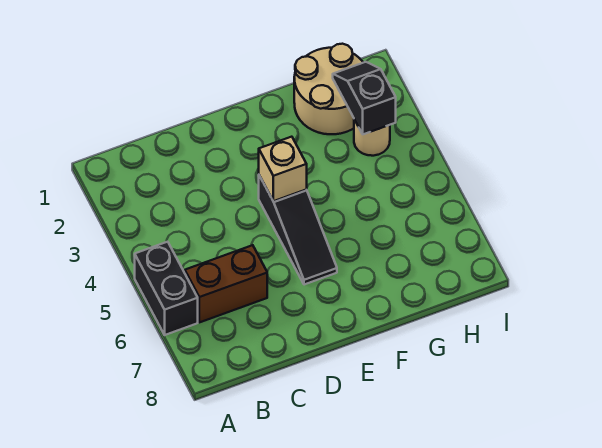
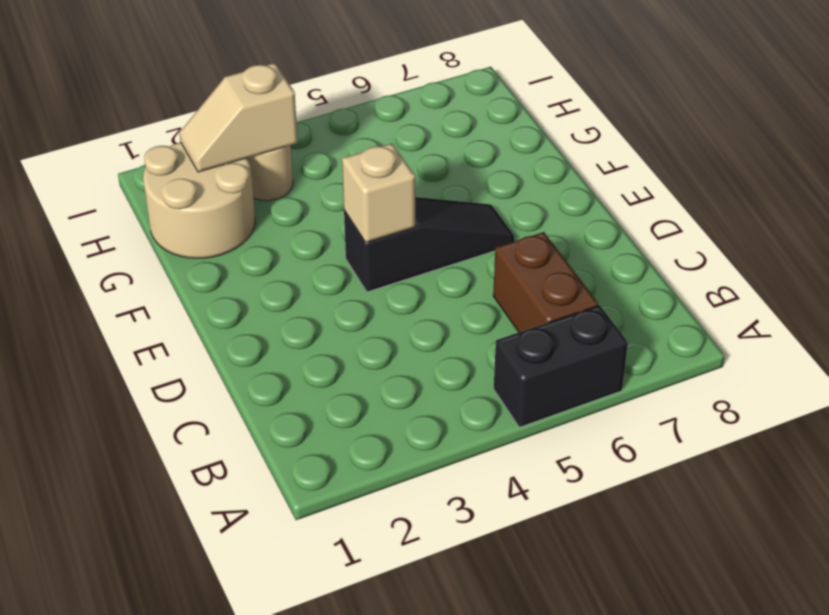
black 1x2 slope [333,62,396,134] -> tan 1x2 slope [179,63,298,172]

